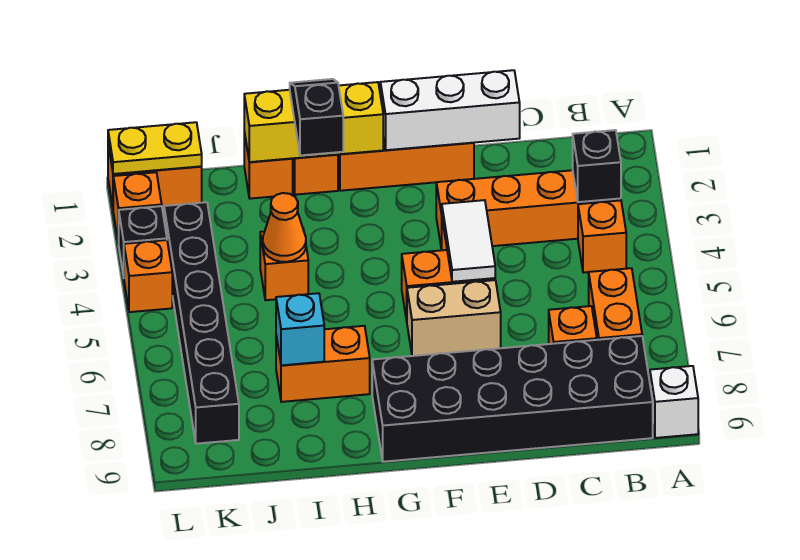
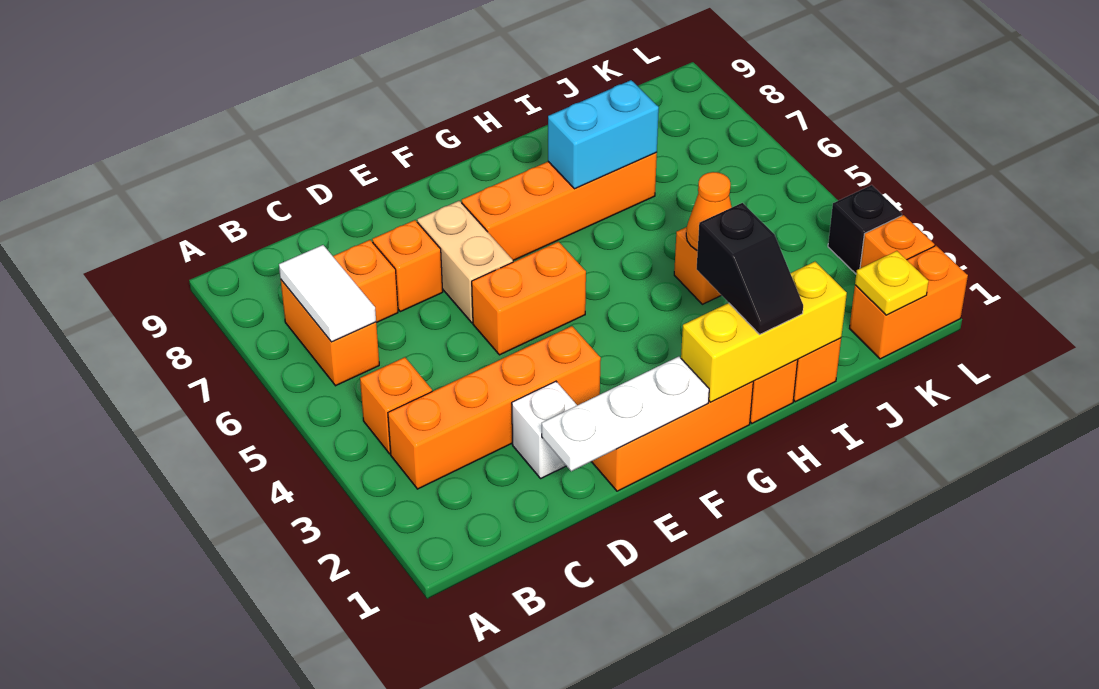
white 1x1 brick [650,366,698,438] -> white 1x1 brick moved to [512,381,577,478]
black 1x1 brick [573,130,621,202] -> none
black 2x6 brick [372,336,653,462] -> none
white 1x3 brick [380,70,520,150] -> white 1x3 plate [542,356,709,471]
white 1x2 tile [442,200,495,282] -> white 1x2 tile moved to [279,245,376,342]
tan 1x2 brick [407,280,501,356] -> tan 1x2 brick turned to [417,201,513,323]
orange 1x2 brick [276,326,370,402] -> orange 1x4 brick [462,152,657,260]
cyan 1x1 brick [276,293,324,365] -> cyan 1x2 brick [548,80,659,189]
yellow 1x2 plate [108,122,202,174] -> yellow 1x1 plate [855,251,929,315]
black 1x6 brick [164,202,239,444] -> none
orange 1x1 brick [124,240,172,312] -> orange 1x1 brick moved to [372,220,443,312]

